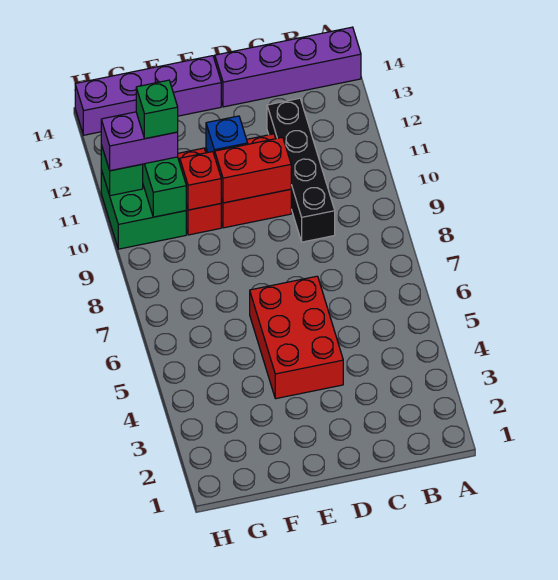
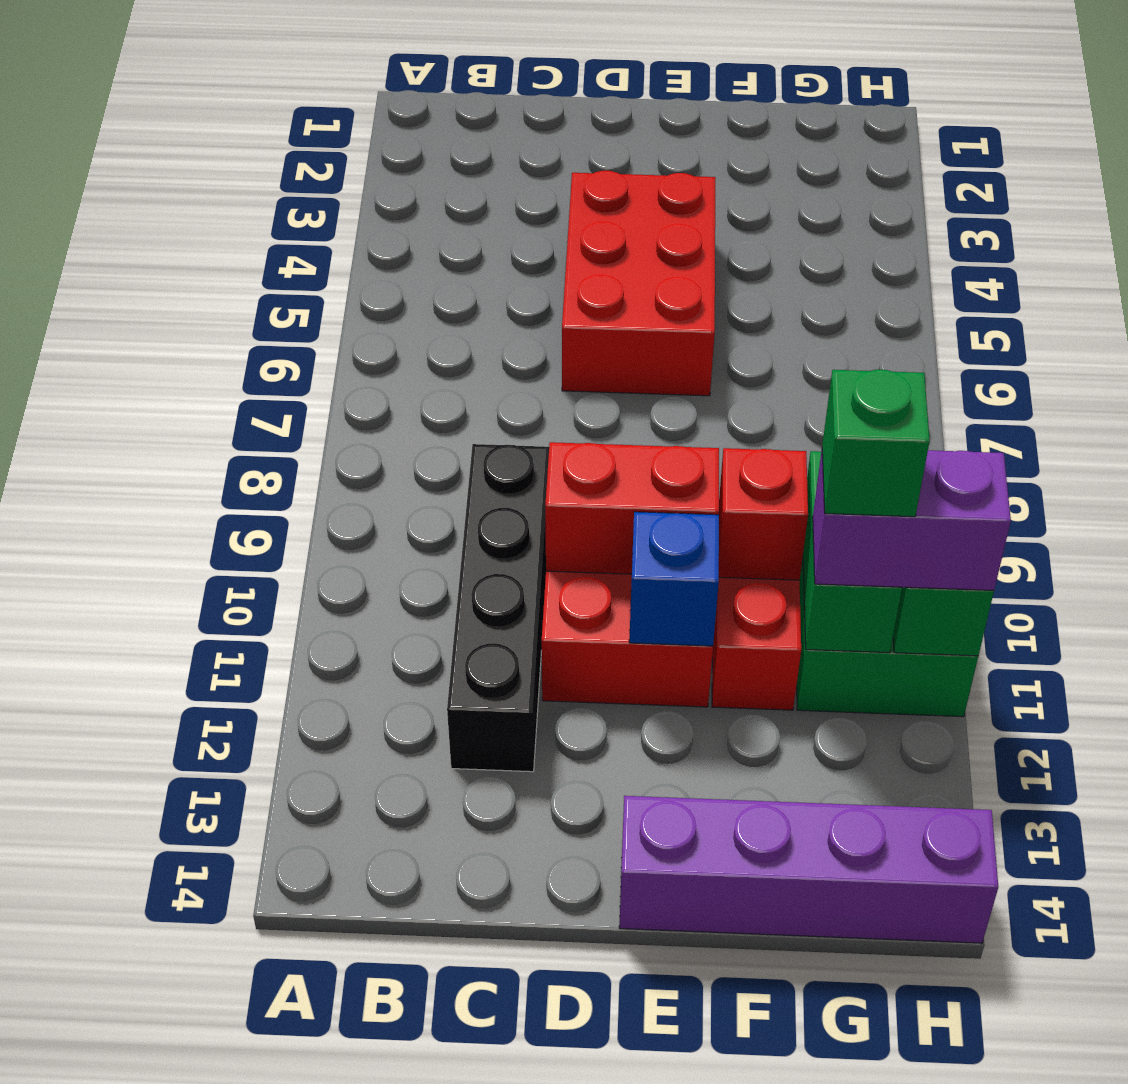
purple 1x4 brick [215,27,361,107] -> none

